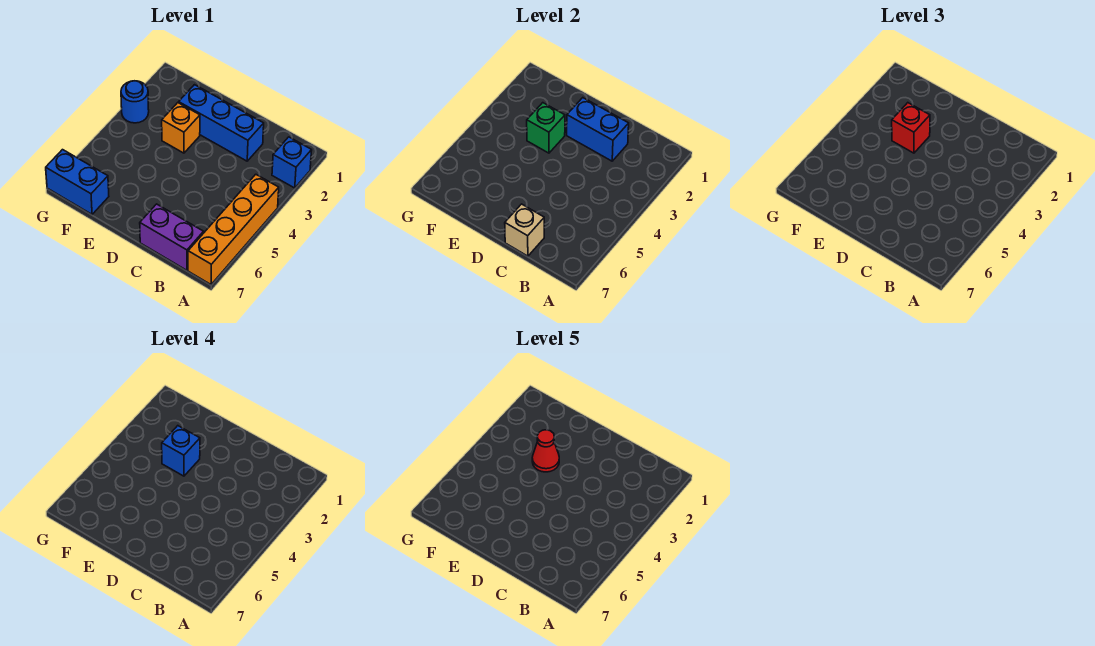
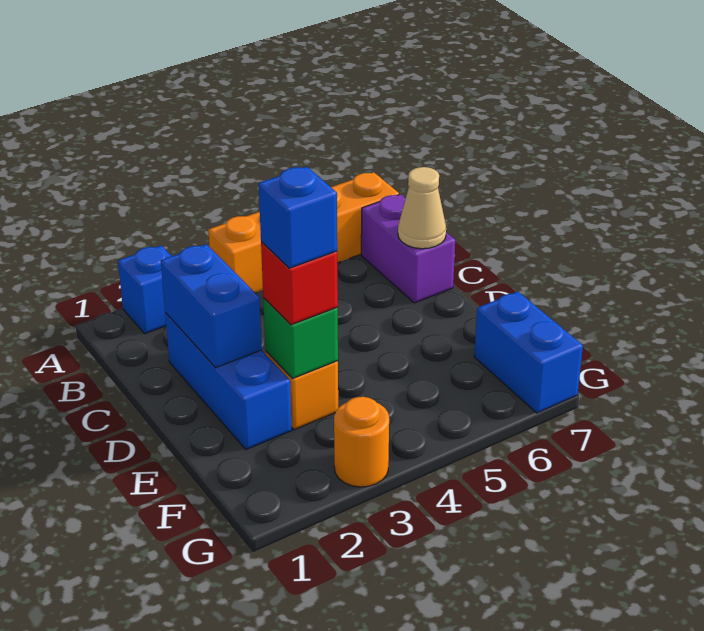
tan 1x1 brick [505,204,544,256] -> tan 1x1 cone [398,167,446,249]
red 1x1 cone [532,430,559,472] -> none
blue 1x1 round brick [121,81,149,123] -> orange 1x1 round brick [334,397,389,487]

